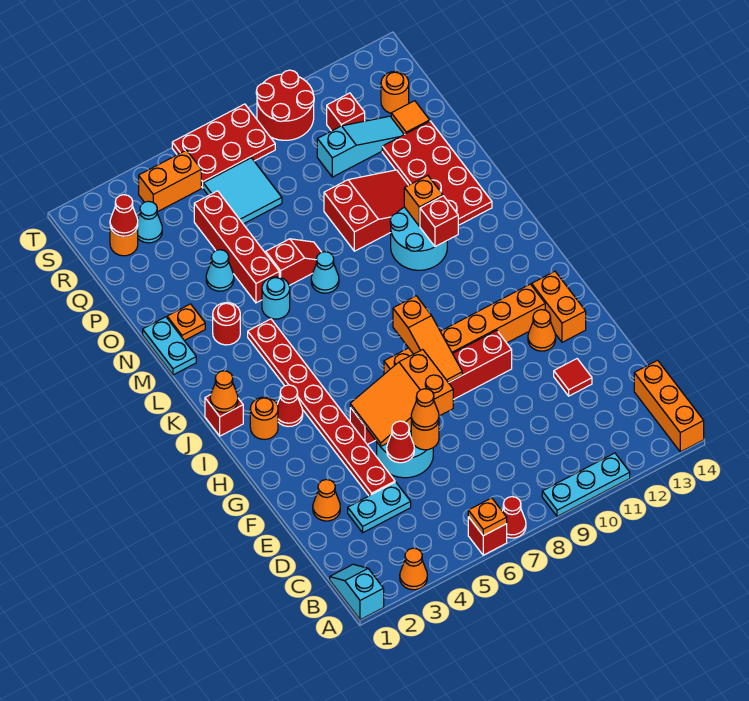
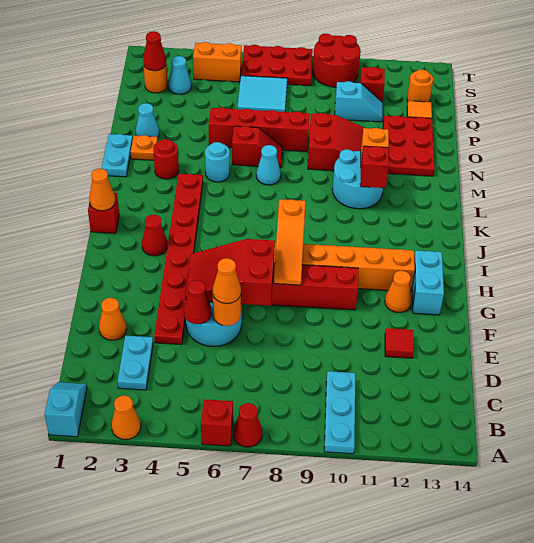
orange 1x1 plate [468,498,507,536] -> none
cyan 1x3 plate [542,453,630,516] -> cyan 1x3 plate turned to [324,371,355,454]
orange 1x3 brick [634,360,704,452] -> none
cyan 1x2 plate [348,482,411,533] -> cyan 1x2 plate turned to [117,336,153,390]
orange 2x3 slope [350,350,453,446] -> red 2x3 slope [185,239,275,306]
orange 1x2 brick [532,271,586,342] -> cyan 1x2 brick [412,250,444,315]
orange 1x1 round brick [250,397,278,439] -> none
red 2x4 plate [382,121,492,225] -> red 2x3 plate [383,115,434,176]
red 1x4 brick [194,191,279,303] -> red 1x4 brick turned to [209,107,310,152]
cyan 1x1 cone [206,250,234,291] -> cyan 1x1 cone moved to [136,103,159,138]
cyan 1x3 slope [317,116,404,177] -> cyan 1x2 slope [335,81,383,122]

